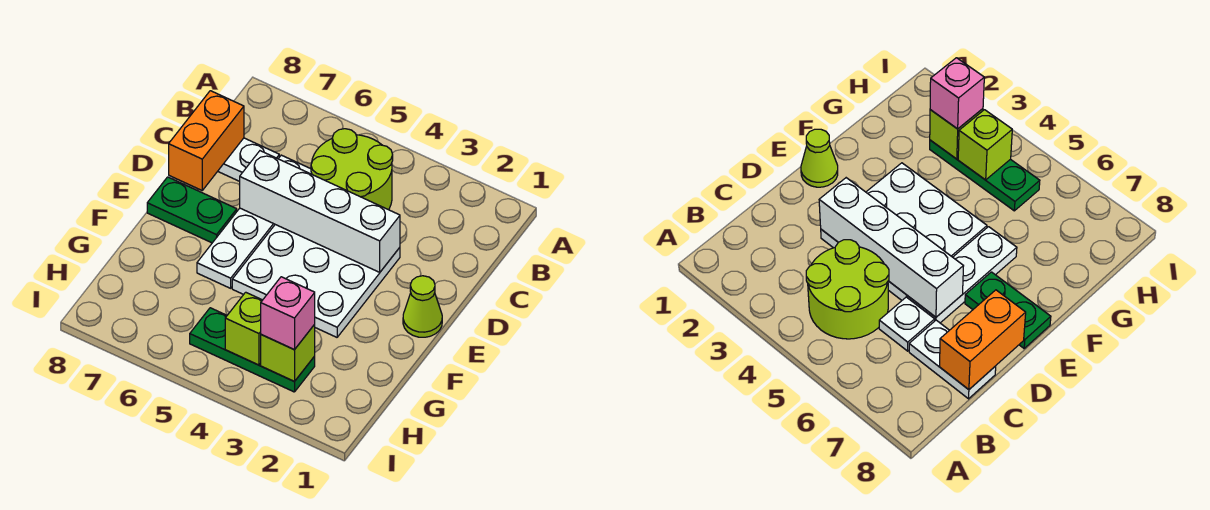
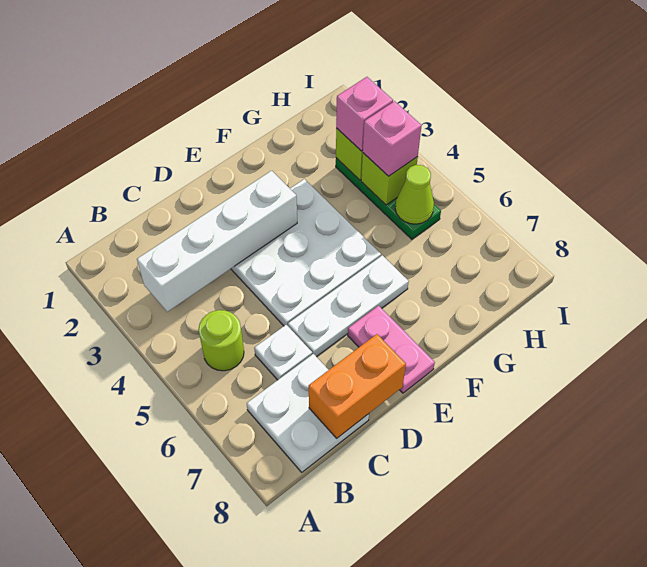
lime 2x2 round brick [311,129,393,210] -> lime 1x1 round brick [199,310,244,371]
white 1x2 plate [218,138,279,181] -> white 2x2 plate [247,354,369,472]
white 1x4 brick [240,151,400,272] -> white 1x4 brick turned to [137,171,297,312]
lime 1x1 cone [403,276,442,337] -> lime 1x1 cone moved to [395,165,434,224]
green 1x2 plate [147,177,237,243] -> pink 1x2 plate [348,306,435,393]
none -> pink 1x1 brick [363,101,422,176]

